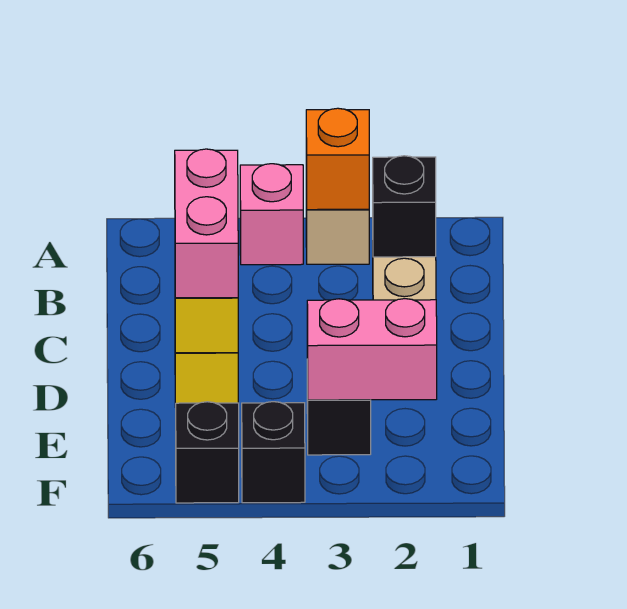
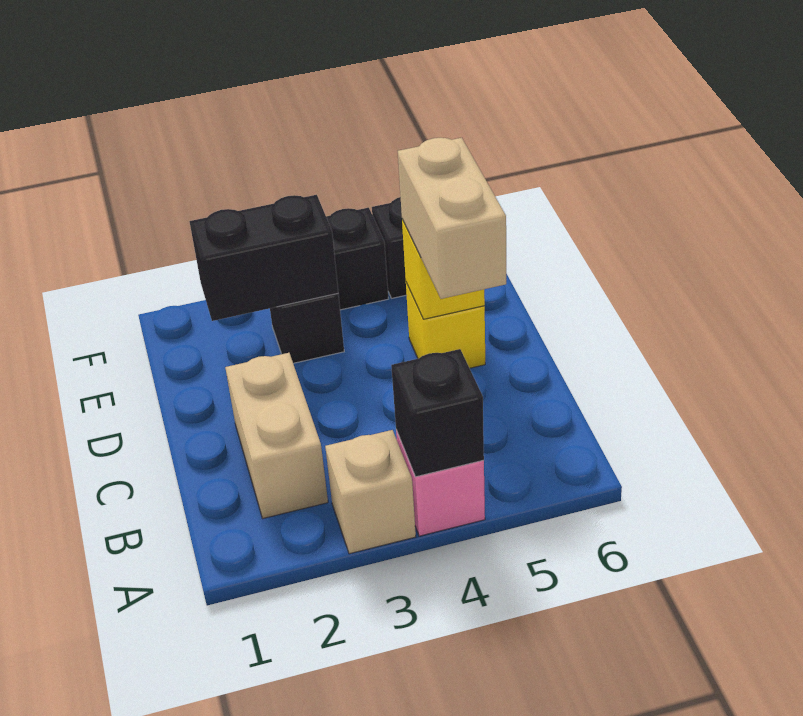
orange 1x1 brick [306,108,369,210] -> none
black 1x1 brick [373,156,436,257] -> black 1x1 brick moved to [391,349,484,477]
pink 1x2 brick [175,149,238,298] -> tan 1x2 brick [398,138,506,299]
pink 1x2 brick [307,299,437,400] -> black 1x2 brick [189,195,338,321]

